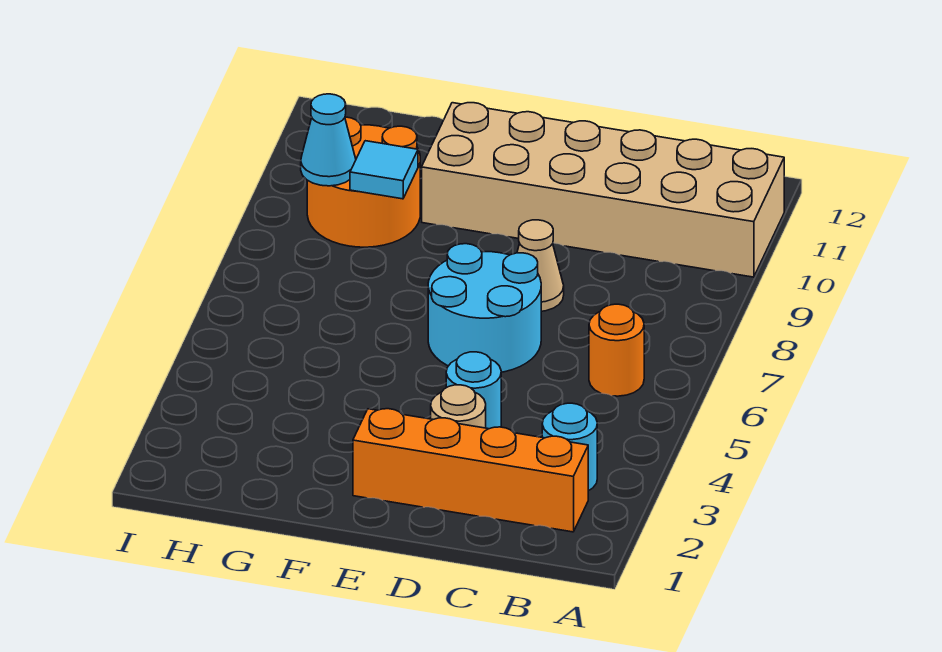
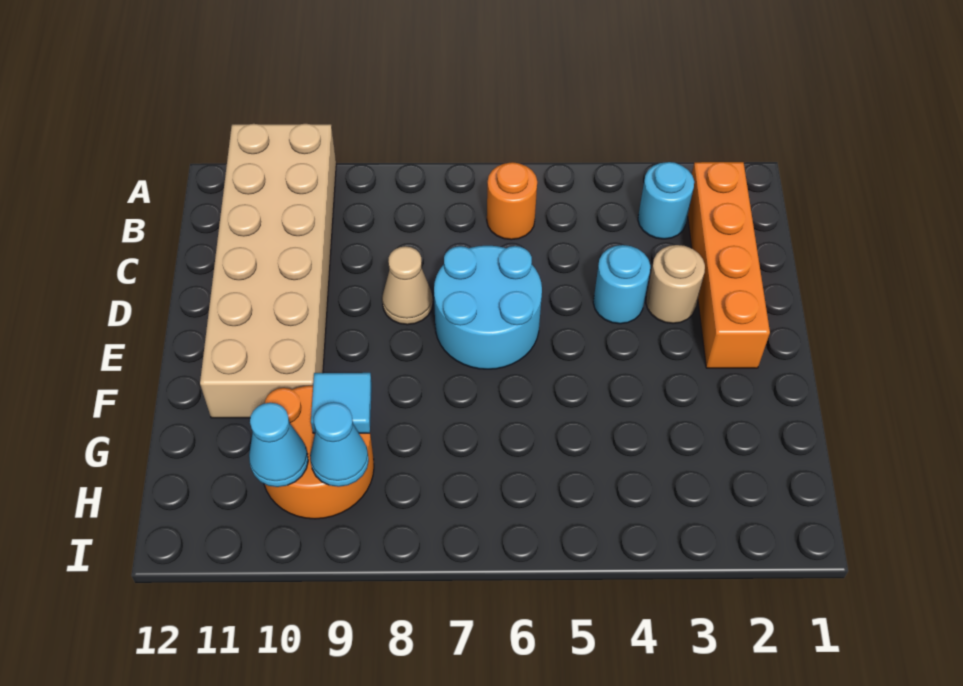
none -> cyan 1x1 cone [249,403,308,487]

